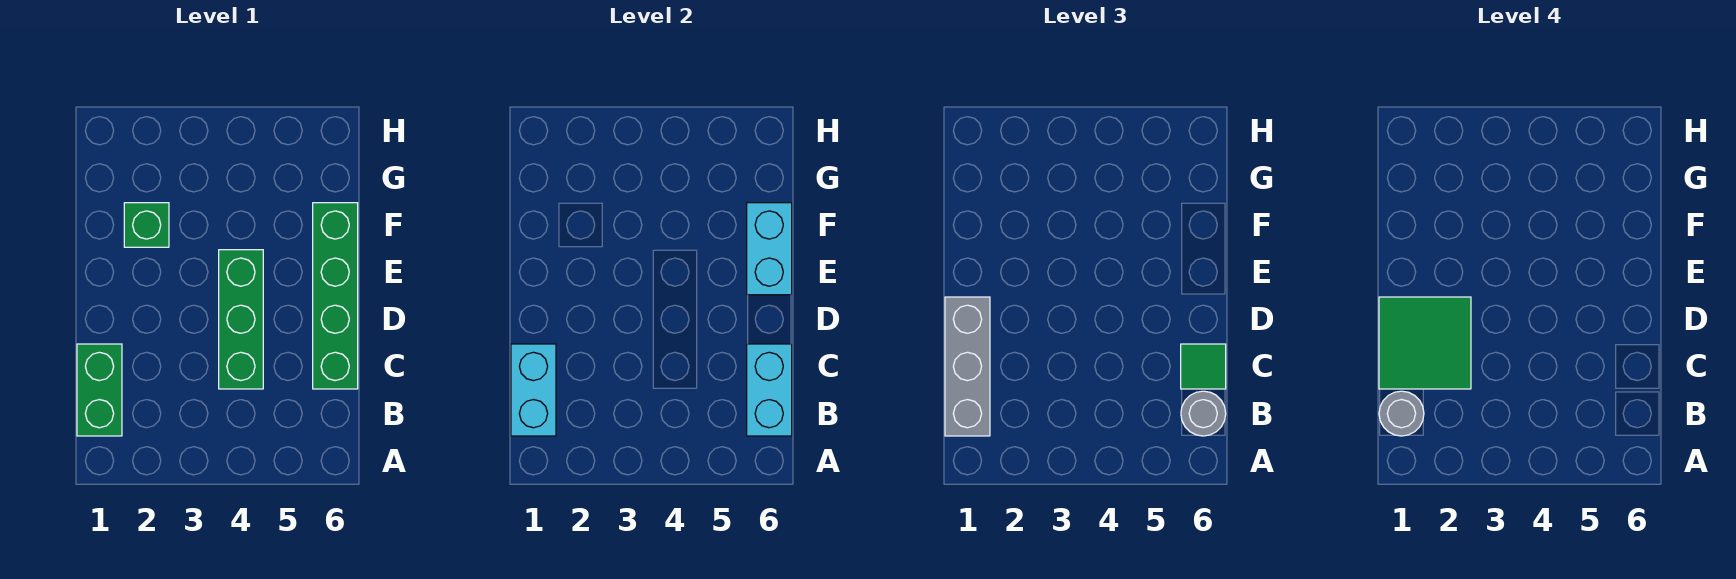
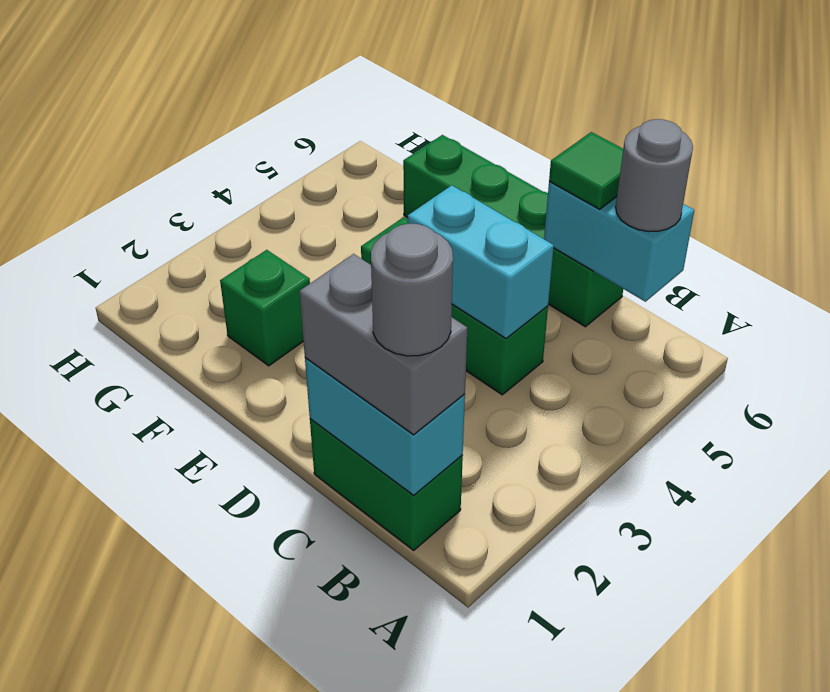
grey 1x3 brick [945,297,990,436] -> grey 1x2 brick [299,254,467,435]
green 2x2 tile [1379,297,1471,389] -> none
cyan 1x2 brick [747,203,792,295] -> cyan 1x2 brick moved to [408,185,554,338]

